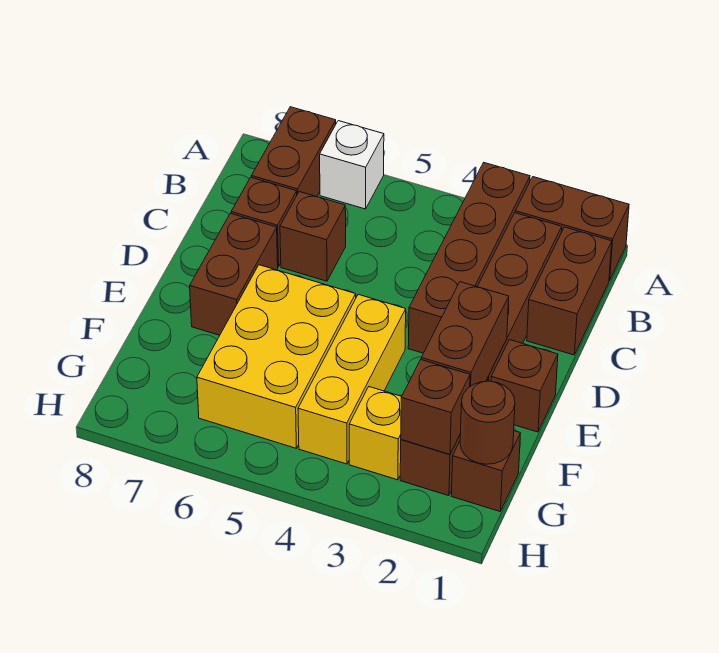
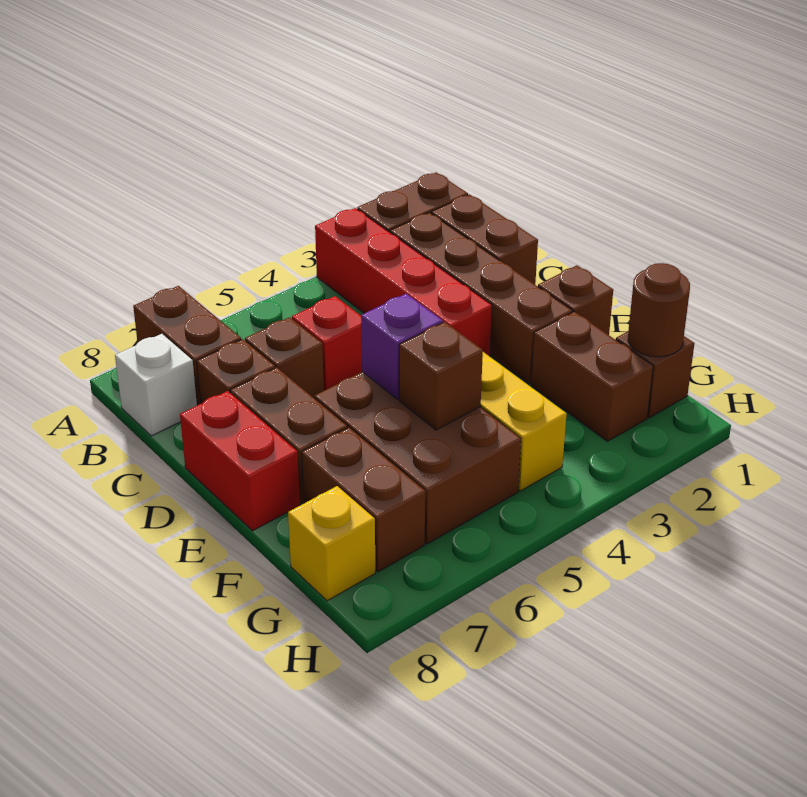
brown 1x4 brick [408,163,530,353] -> red 1x4 brick [315,208,492,356]
white 1x1 brick [320,121,384,209] -> white 1x1 brick moved to [115,334,197,436]
none -> red 1x1 brick [292,296,362,391]
none -> red 1x2 brick [180,391,300,531]
brown 1x2 brick [421,282,509,387] -> brown 1x2 brick moved to [302,428,425,572]
yellow 2x3 brick [197,265,356,448] -> brown 2x3 brick [314,372,521,544]
none -> purple 1x1 brick [361,294,443,399]
brown 1x1 brick [401,360,470,454] -> brown 1x1 brick moved to [399,322,483,430]
yellow 1x1 brick [349,387,402,480] -> yellow 1x1 brick moved to [288,486,375,601]

